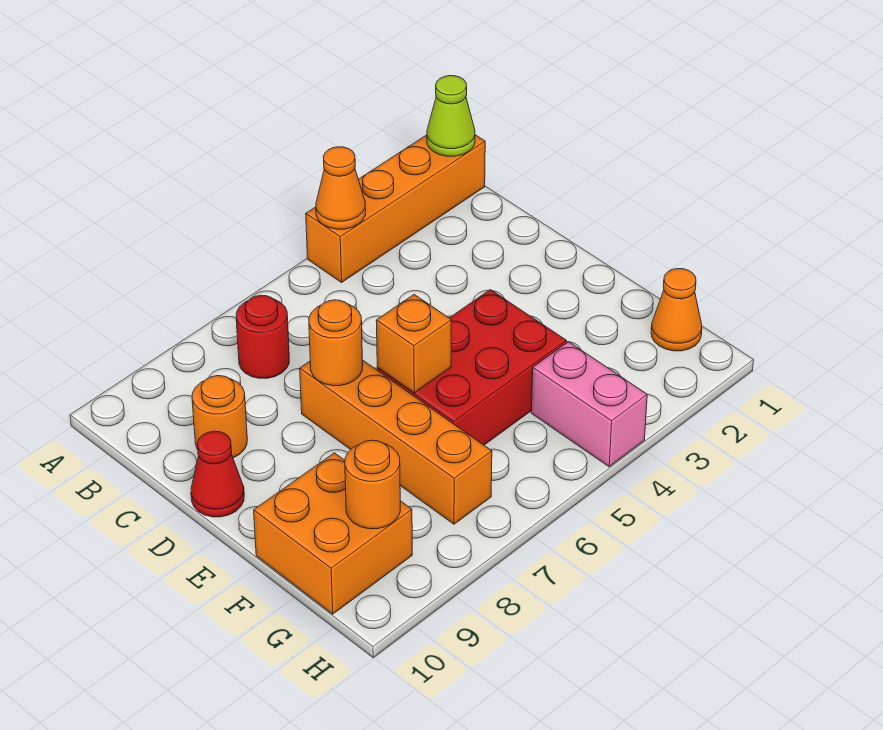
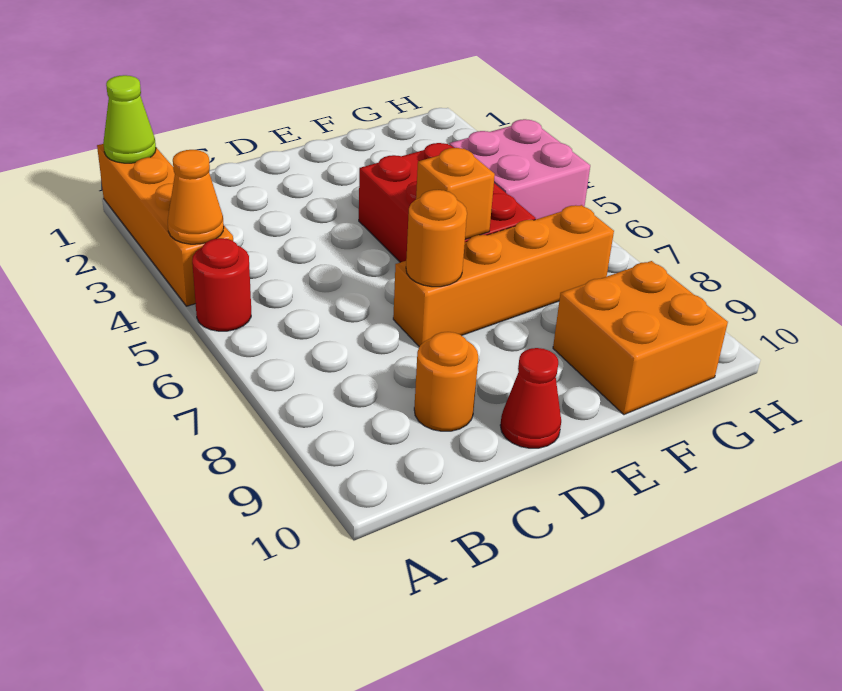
red 1x1 round brick [236,295,289,378] -> red 1x1 round brick moved to [192,238,251,331]
orange 1x1 cone [651,269,702,351] -> none
pink 1x2 brick [531,342,647,467] -> pink 2x2 brick [449,119,590,220]
orange 1x1 round brick [345,440,400,529] -> none

